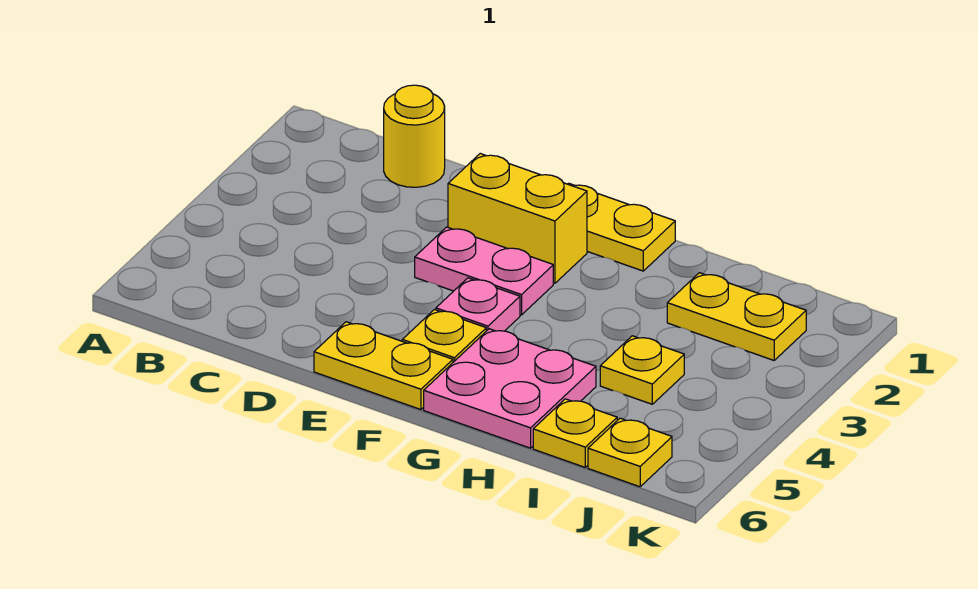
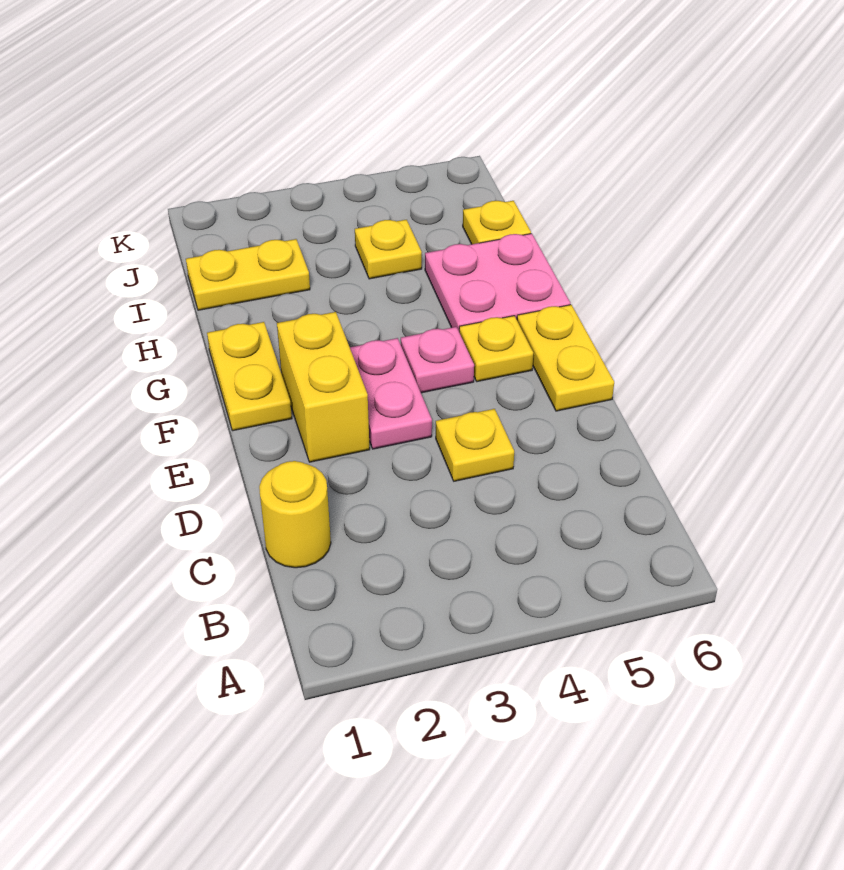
yellow 1x2 plate [667,273,806,360] -> yellow 1x2 plate turned to [186,239,310,310]
yellow 1x1 plate [588,418,672,487] -> yellow 1x1 plate moved to [436,409,514,481]

